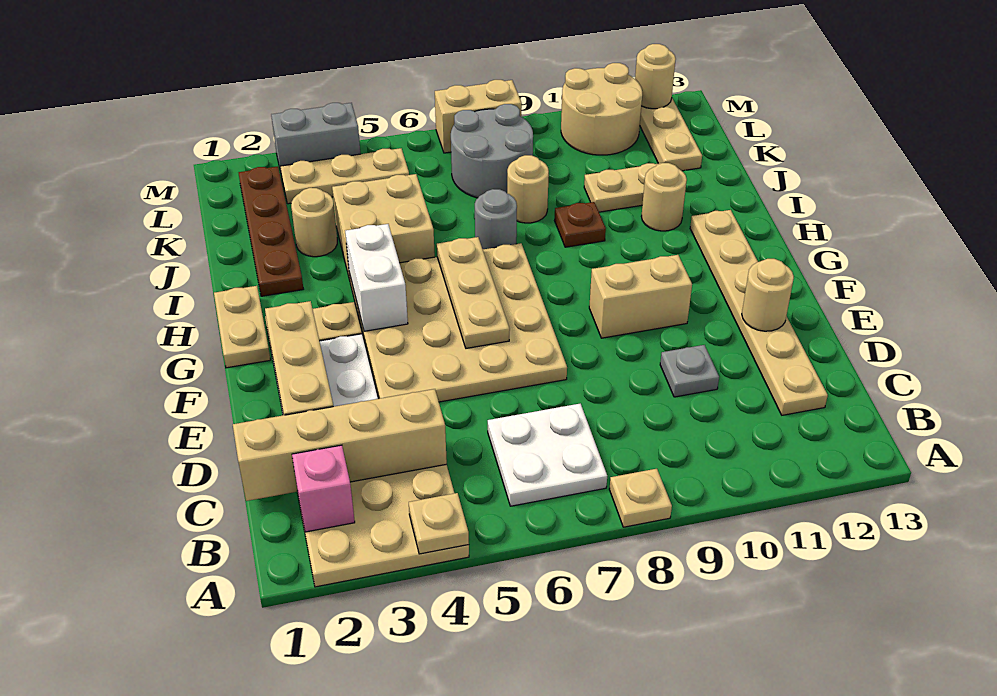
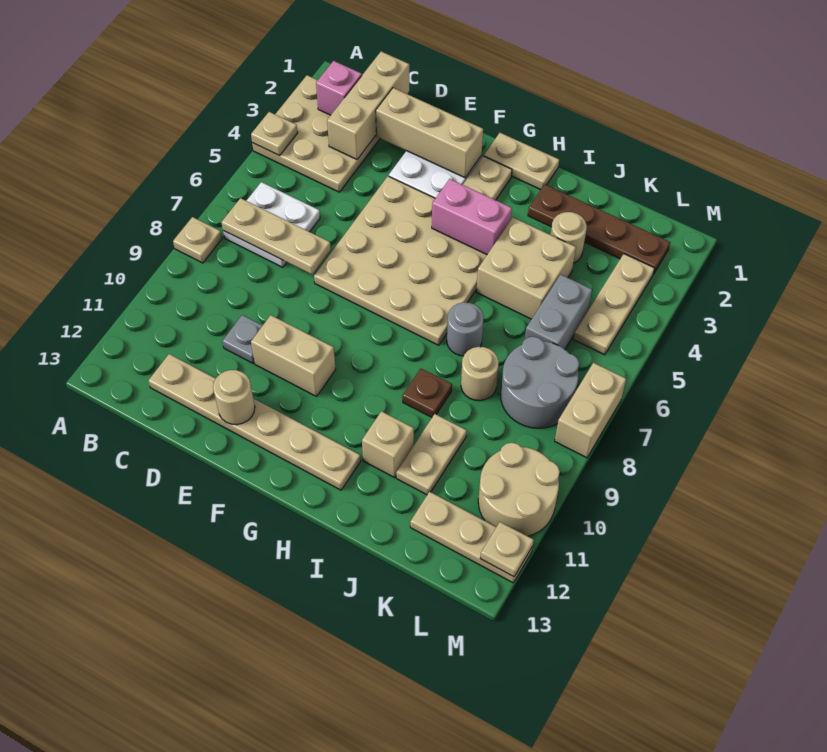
tan 1x4 brick [233,389,447,501] -> tan 1x3 brick [327,52,409,159]
tan 1x3 plate [437,237,510,348] -> tan 1x3 plate moved to [221,198,331,274]
tan 1x2 brick [589,255,692,338] -> tan 1x2 brick turned to [251,315,336,397]
white 1x2 brick [345,224,408,331] -> pink 1x2 brick [432,179,512,254]
tan 1x1 round brick [641,163,687,231] -> tan 1x1 brick [362,411,414,478]
grey 1x2 brick [271,103,360,172] -> grey 1x2 brick moved to [525,274,592,349]
tan 1x1 round brick [635,44,676,109] -> tan 1x1 plate [480,522,534,577]

